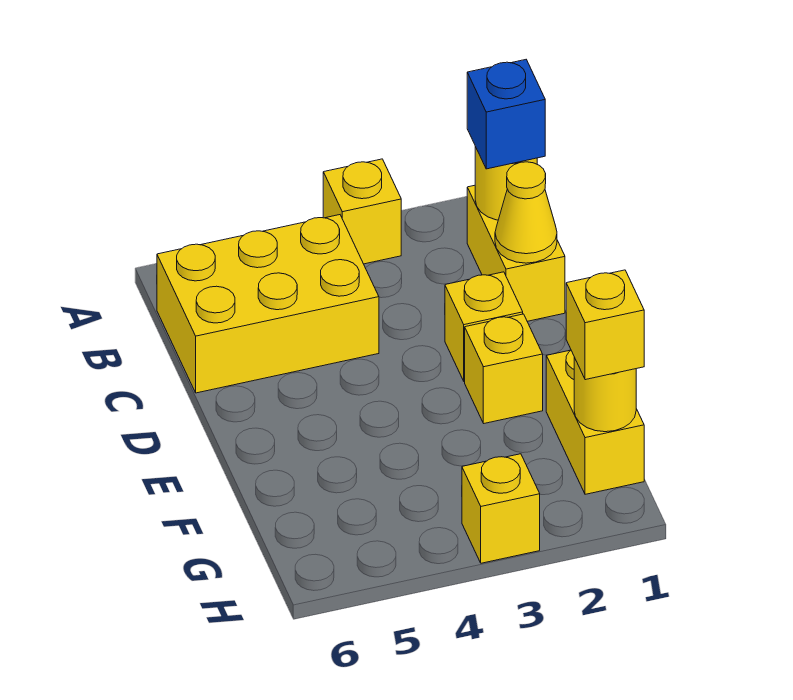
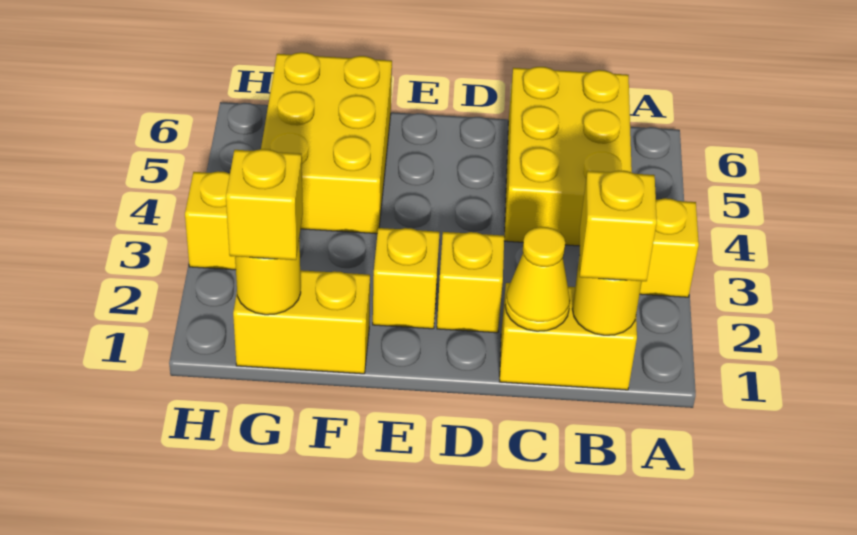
blue 1x1 brick [467,60,545,169] -> yellow 1x1 brick [580,170,657,281]
none -> yellow 2x3 brick [261,52,392,234]

